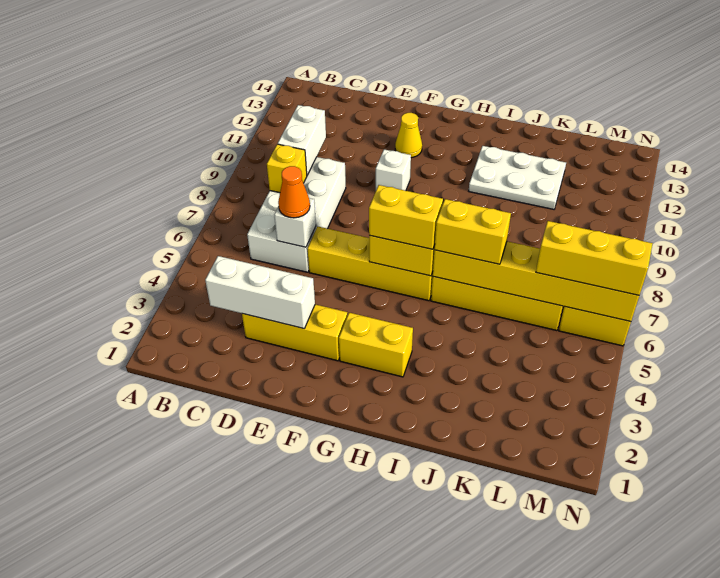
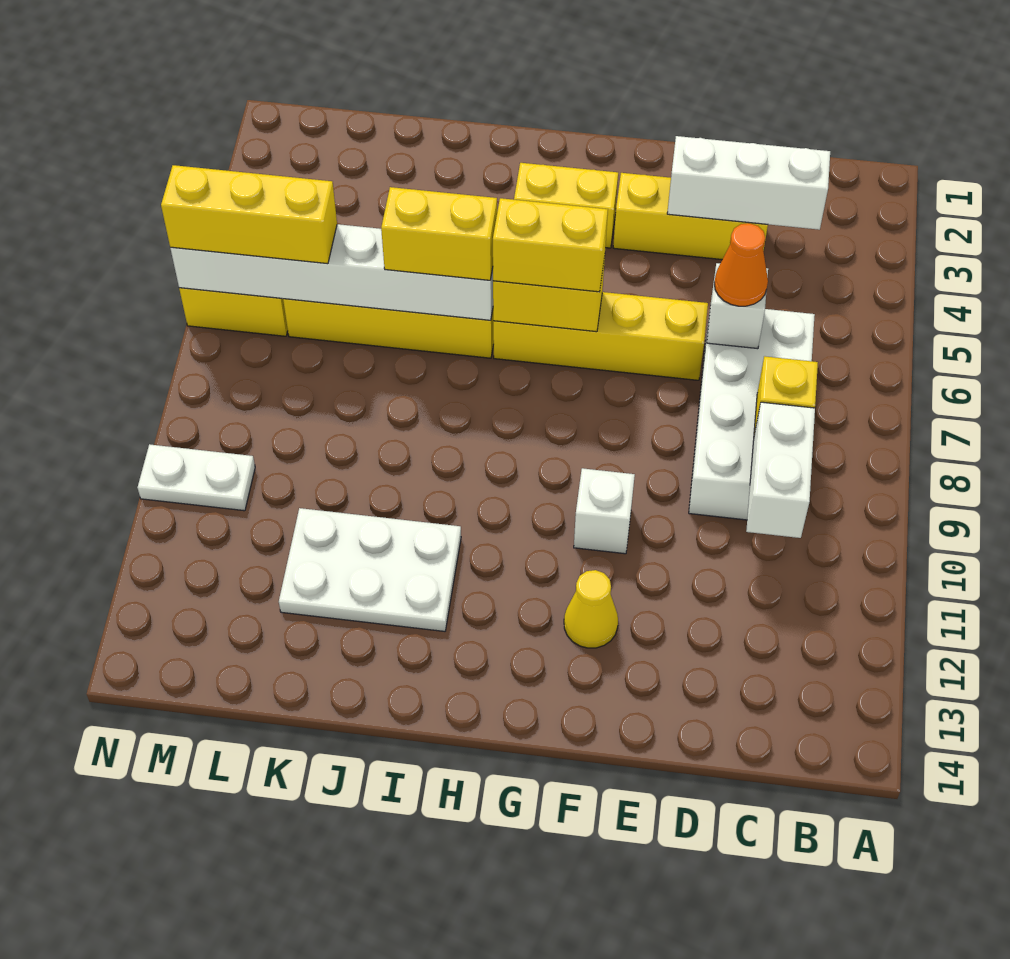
yellow 1x6 brick [433,241,639,322] -> white 1x6 brick [170,224,493,320]
none -> white 1x2 plate [137,444,255,511]

